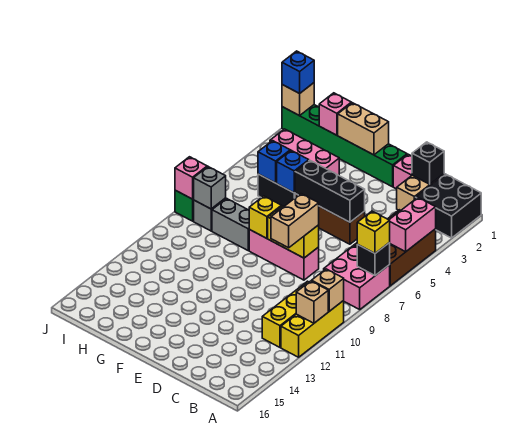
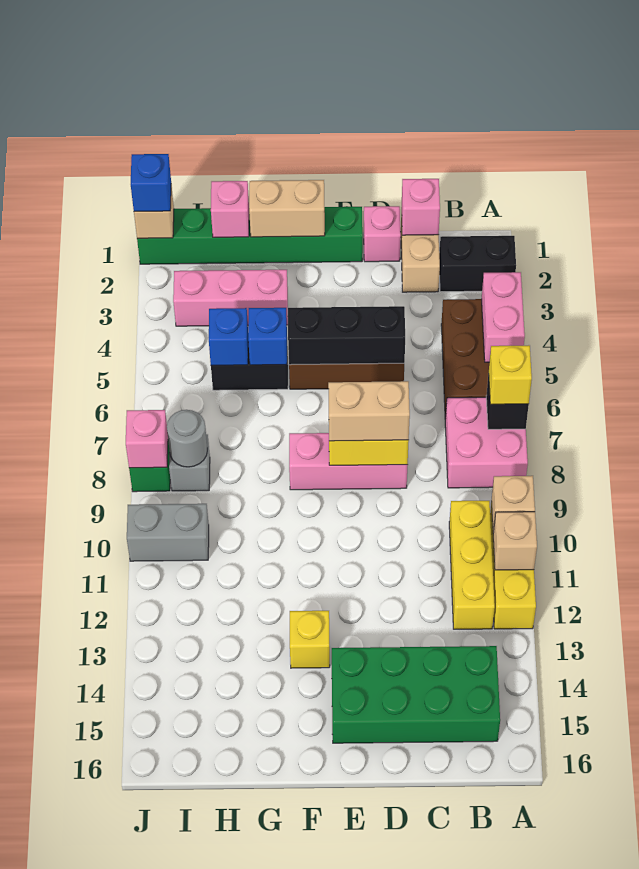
black 2x2 brick [415,174,481,238] -> black 1x2 brick [439,236,516,292]
none -> green 2x4 brick [332,646,500,743]
black 1x1 brick [412,142,444,184] -> pink 1x1 brick [402,179,440,235]
tan 1x2 brick [271,194,319,248] -> tan 1x2 brick turned to [328,381,410,441]
yellow 1x1 brick [249,196,281,238] -> yellow 1x1 brick moved to [290,611,330,668]
grey 1x2 brick [212,199,250,250] -> grey 1x2 brick moved to [127,504,209,561]
grey 1x1 brick [194,167,226,209] -> grey 1x1 round brick [167,410,207,467]

